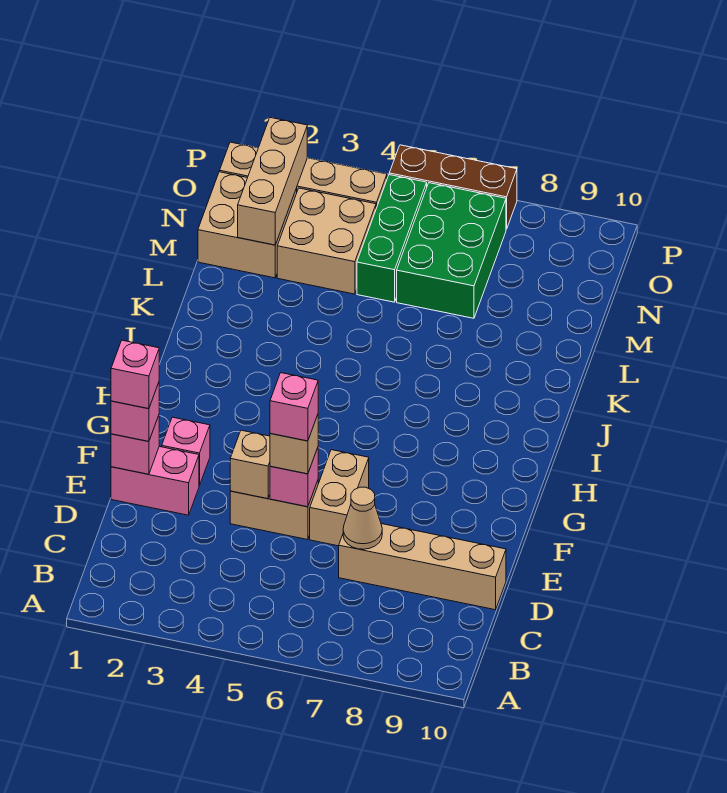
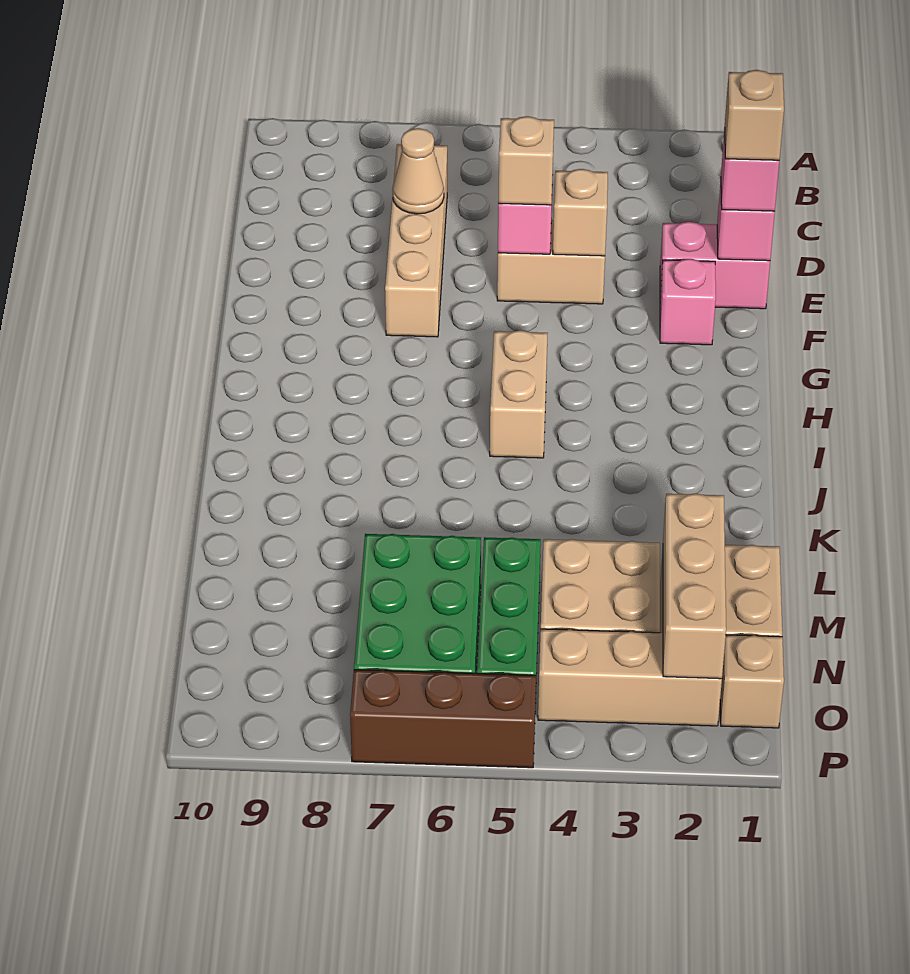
tan 1x4 brick [339,524,506,610] -> tan 1x4 brick turned to [385,144,447,337]
pink 1x1 brick [111,340,159,409] -> tan 1x1 brick [725,70,784,160]
pink 1x1 brick [270,373,318,441] -> none
tan 1x2 brick [310,450,369,546] -> tan 1x2 brick moved to [490,330,548,458]

